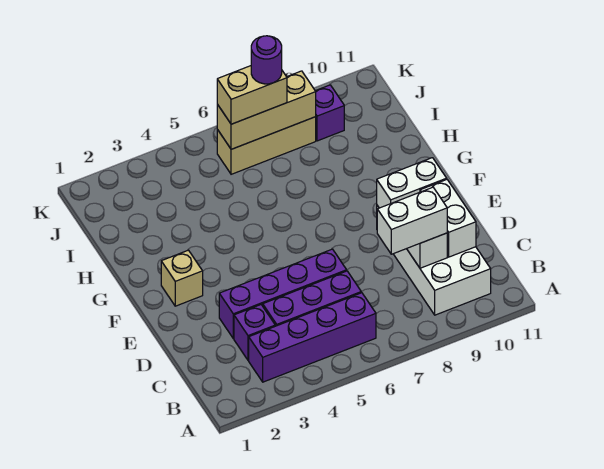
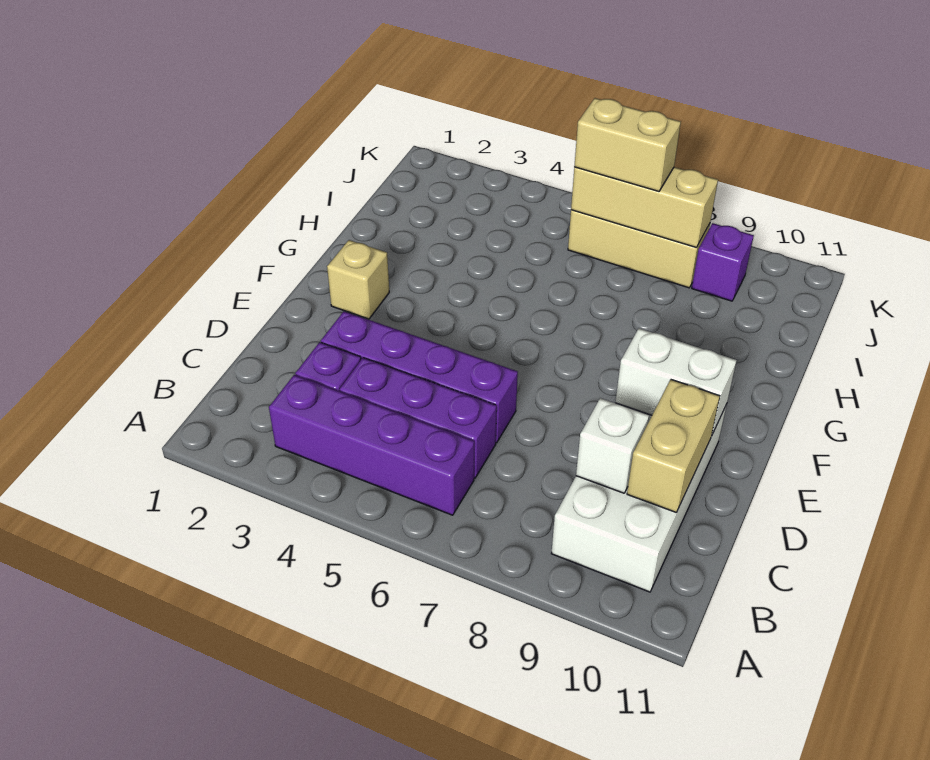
white 1x2 brick [377,187,447,254] -> none
white 1x2 brick [420,180,476,257] -> tan 1x2 brick [627,380,720,513]
purple 1x1 round brick [251,36,282,84] -> none

